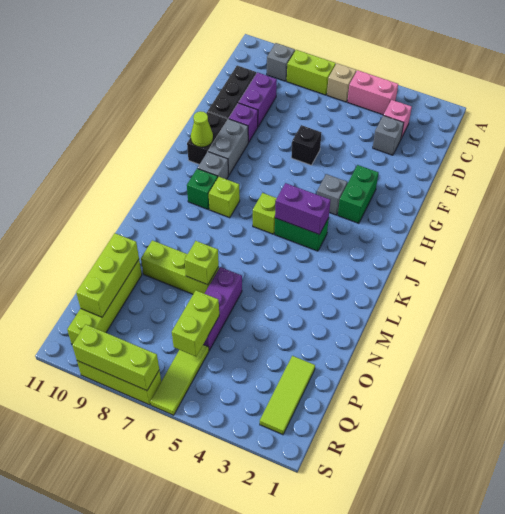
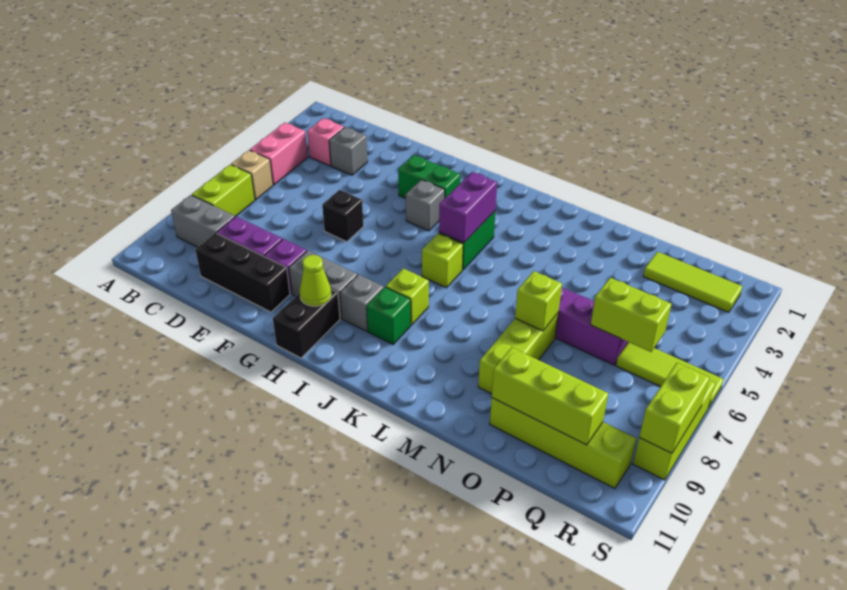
grey 1x1 brick [267,43,295,81] -> grey 1x2 brick [171,195,235,247]
black 1x2 brick [187,112,227,164] -> black 1x2 brick turned to [273,290,340,358]
lime 1x3 brick [72,324,159,391] -> lime 1x2 brick [639,363,710,453]

